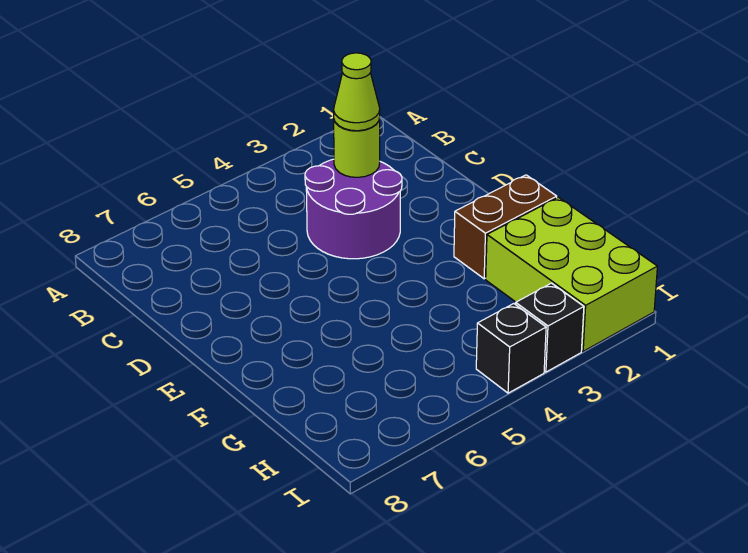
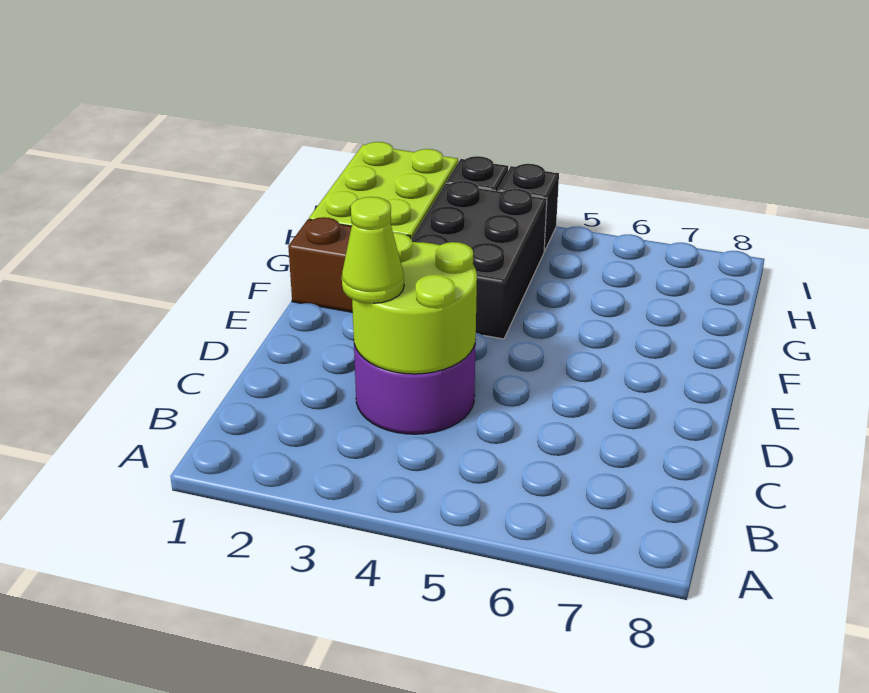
lime 1x1 round brick [334,118,380,177] -> lime 2x2 round brick [352,232,477,374]
none -> black 2x3 brick [412,181,547,339]

